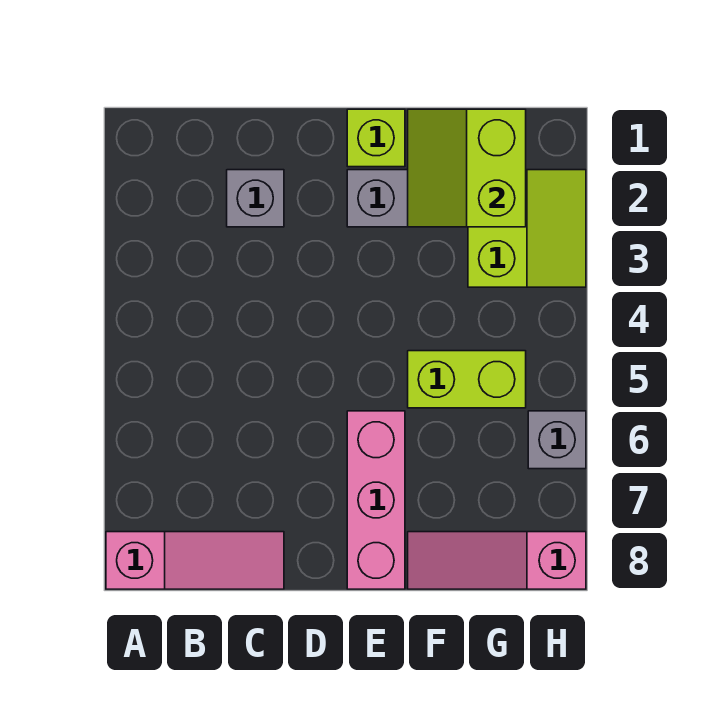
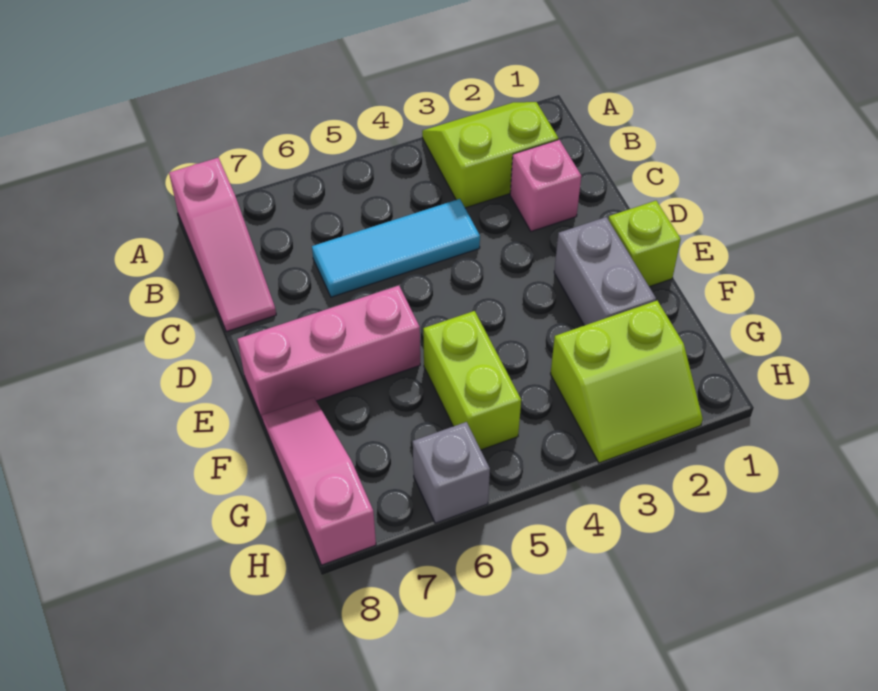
grey 1x1 brick [227,170,284,227] -> pink 1x1 brick [510,140,581,231]
none -> cyan 1x3 tile [312,199,480,297]
lime 2x2 slope [408,109,526,227] -> lime 2x2 slope moved to [422,102,558,208]

